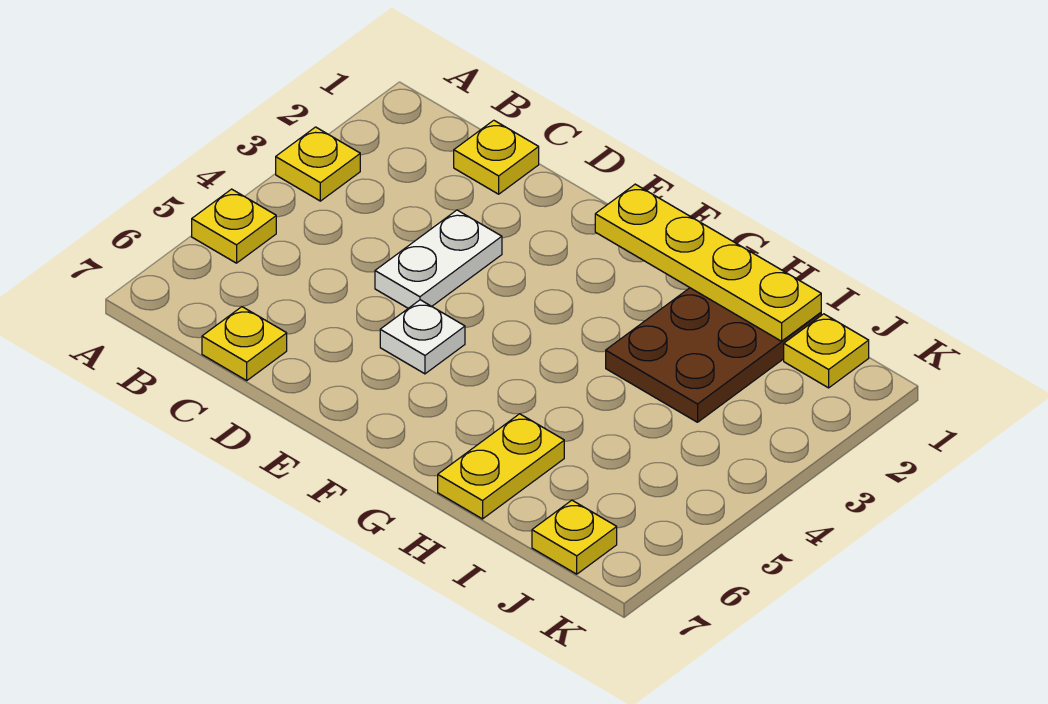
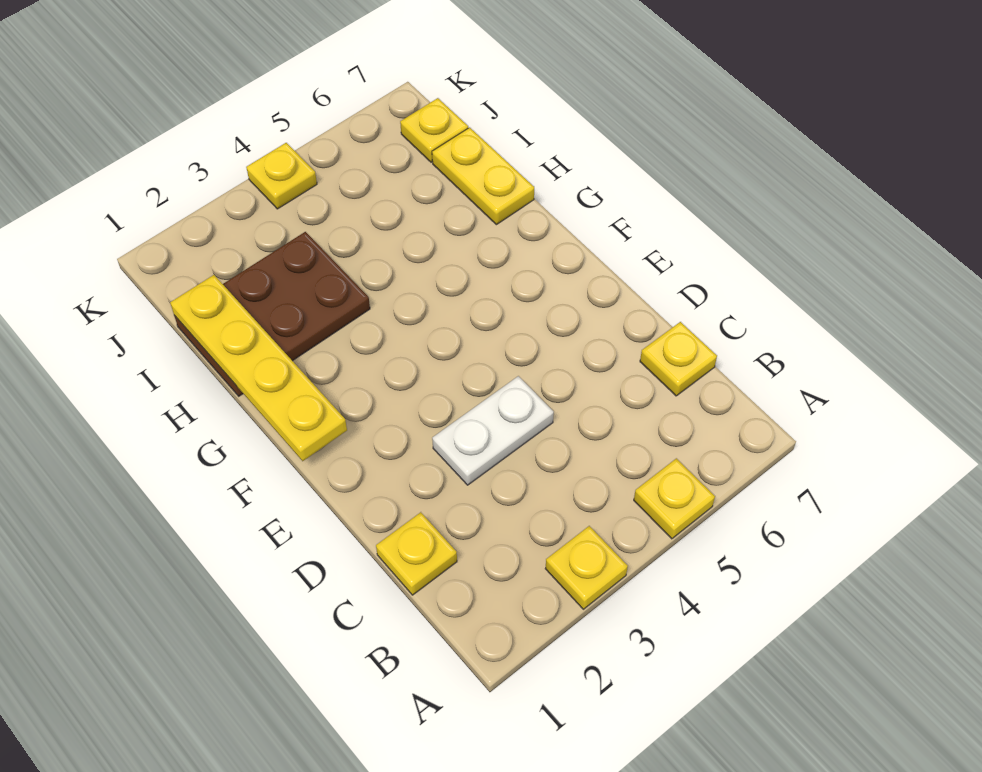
white 1x1 plate [380,300,465,374] -> none
yellow 1x2 plate [438,414,564,519] -> yellow 1x2 plate turned to [432,127,534,225]
yellow 1x1 plate [784,314,869,388] -> yellow 1x1 plate moved to [246,143,317,209]

